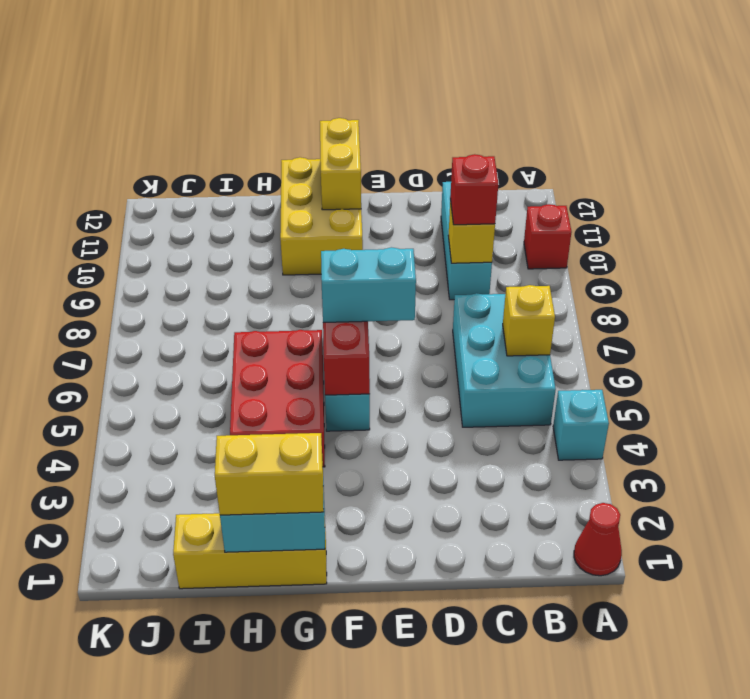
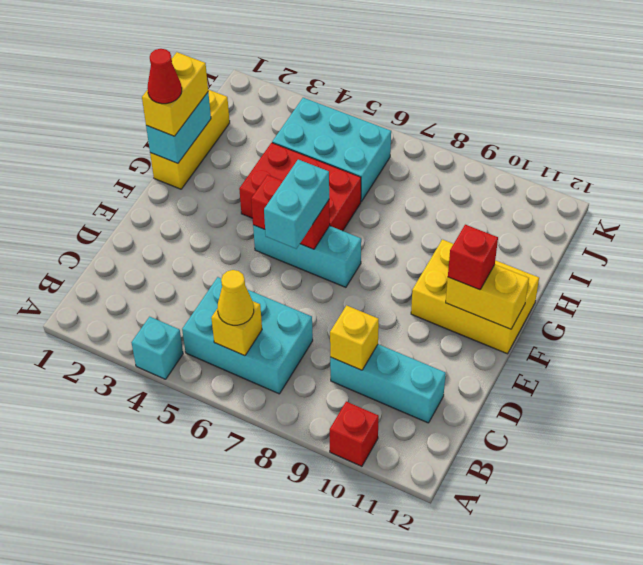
red 1x1 cone [574,503,622,576] -> red 1x1 cone moved to [147,49,182,104]
none -> yellow 1x1 cone [217,270,254,325]
red 1x1 brick [450,154,498,225] -> red 1x1 brick moved to [448,225,498,290]
none -> cyan 2x3 brick [272,98,391,202]

